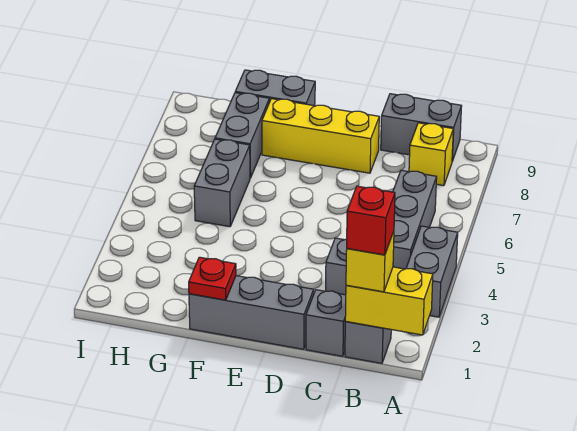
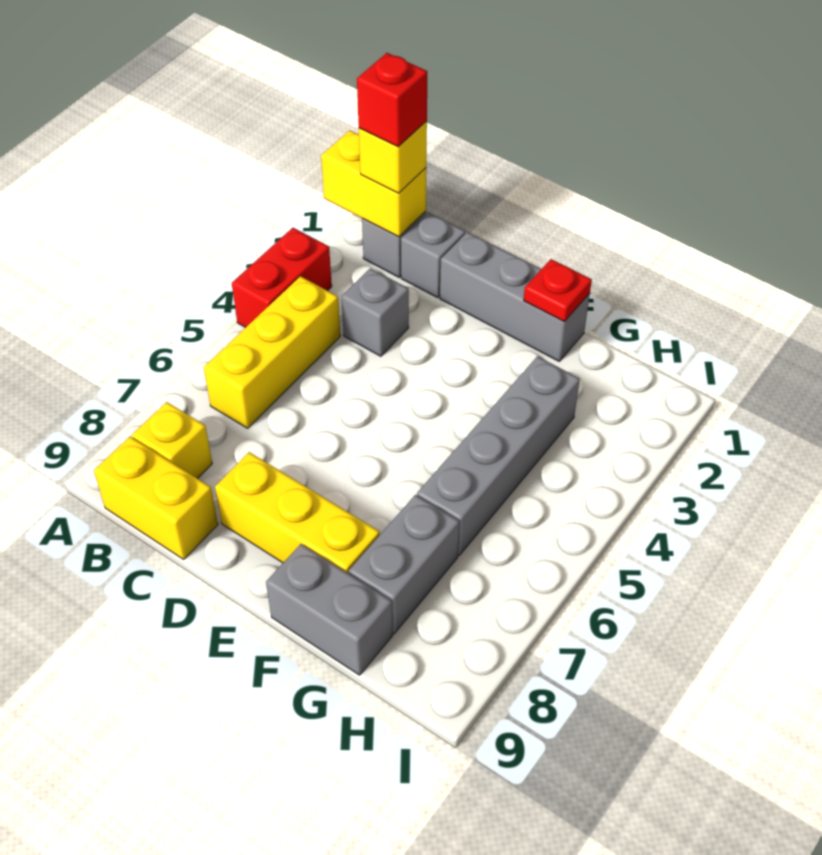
grey 1x2 brick [406,226,458,317] -> red 1x2 brick [232,228,332,328]
grey 1x3 brick [393,170,437,269] -> yellow 1x3 brick [204,276,340,428]
grey 1x2 brick [381,94,462,161] -> yellow 1x2 brick [94,437,218,559]
grey 1x2 brick [194,139,250,227] -> grey 1x4 brick [417,356,580,555]

